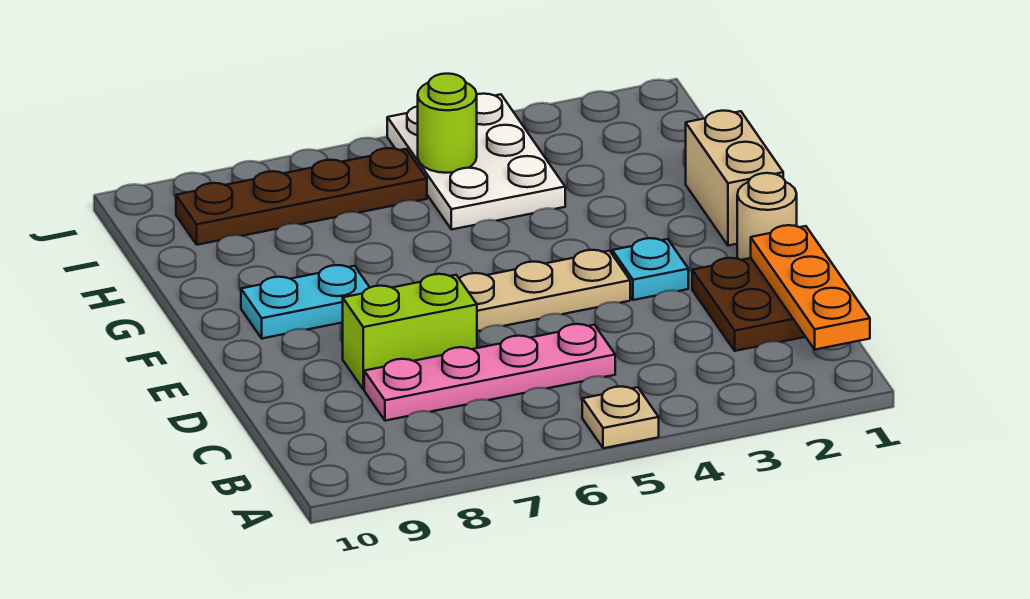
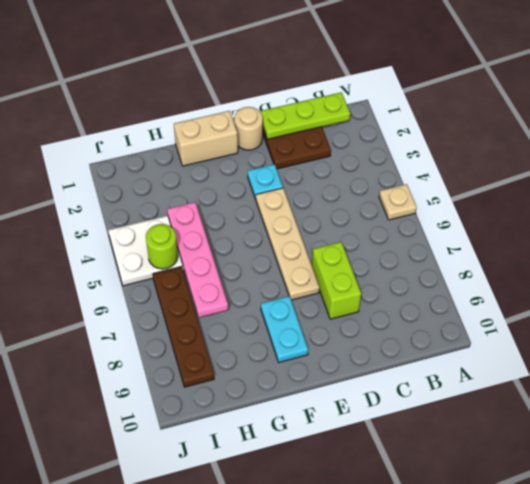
orange 1x3 plate [751,225,870,350] -> lime 1x3 plate [260,92,350,139]
pink 1x4 plate [364,324,615,421] -> pink 1x4 plate moved to [167,202,228,317]

